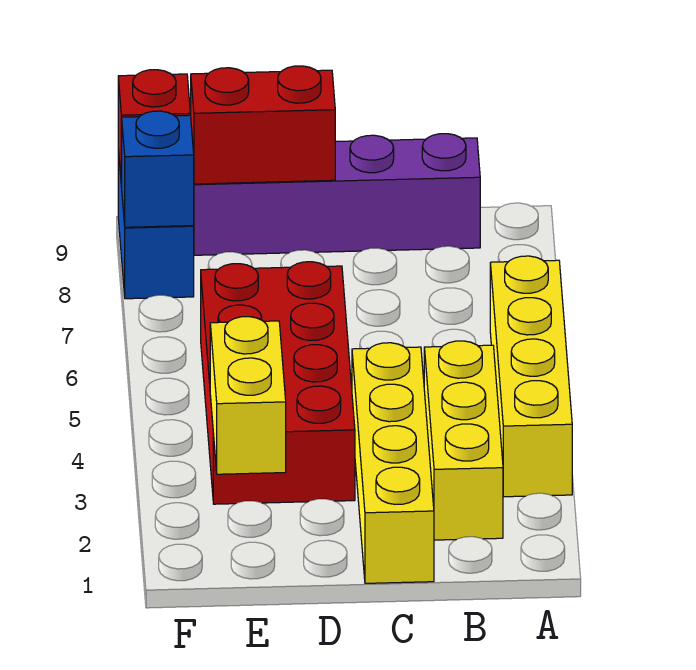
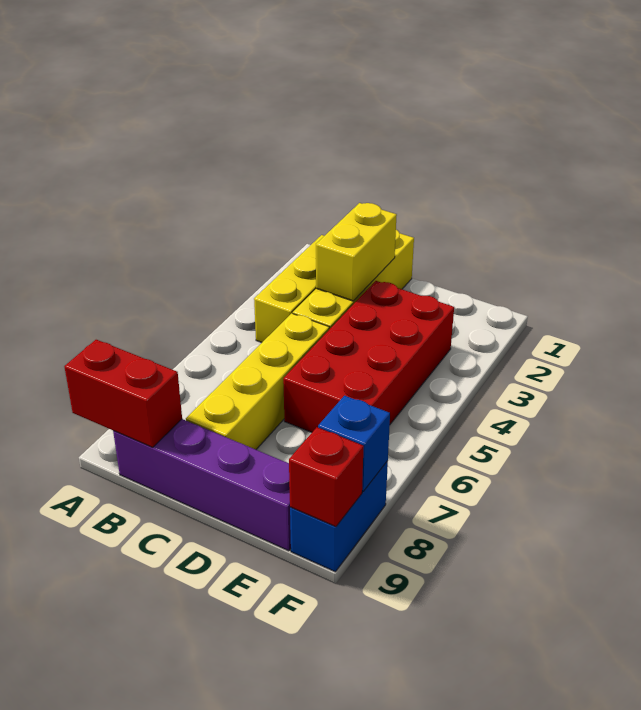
yellow 1x4 brick [490,256,572,497] -> yellow 1x4 brick moved to [186,313,329,449]
red 1x2 brick [191,66,335,184] -> red 1x2 brick moved to [64,340,182,447]
yellow 1x2 brick [210,317,286,474] -> yellow 1x2 brick moved to [316,203,397,301]

